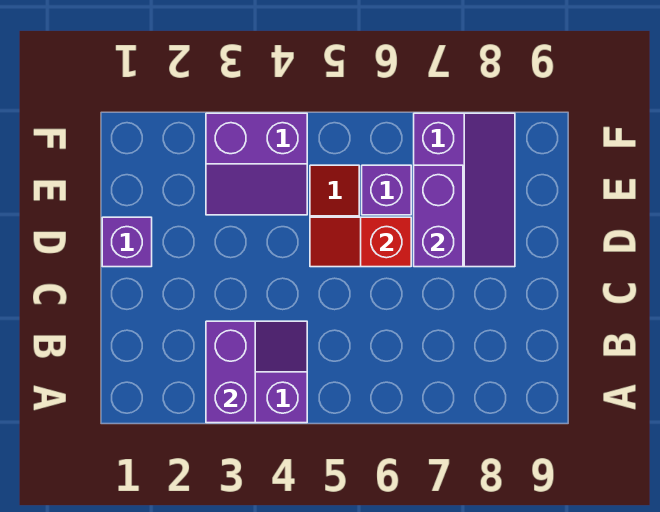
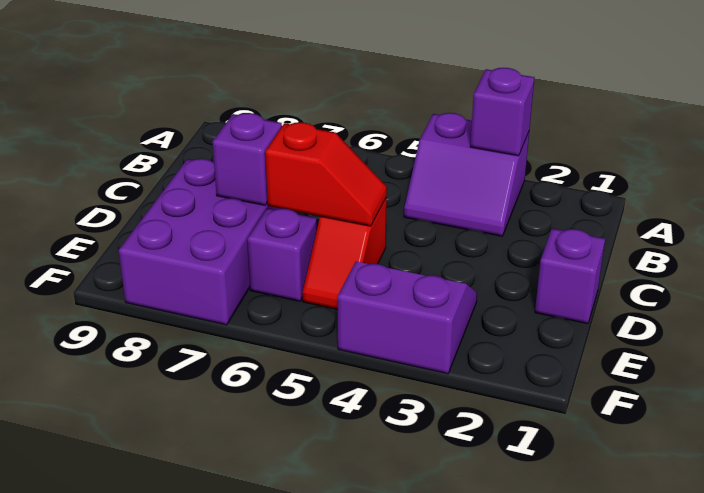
purple 1x2 brick [206,321,255,423] -> purple 1x1 brick [470,68,534,156]
purple 2x3 slope [414,113,515,267] -> purple 2x3 brick [118,159,280,325]
purple 1x2 brick [414,165,463,267] -> purple 1x1 brick [212,113,282,205]

